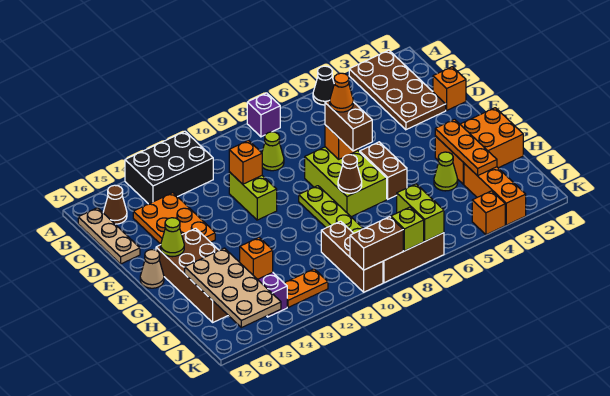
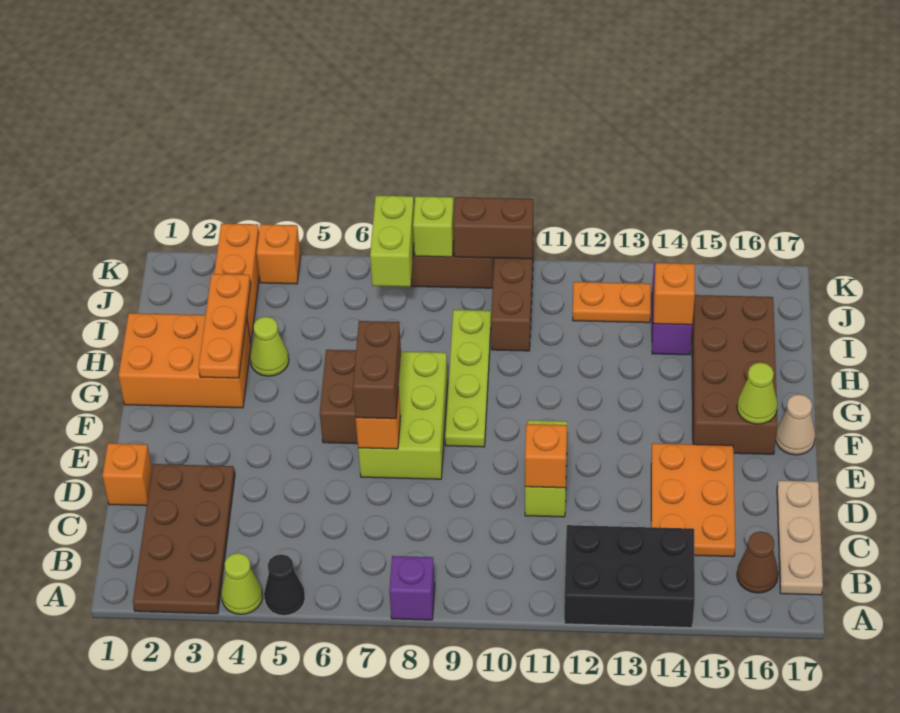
lime 1x1 cone [262,132,284,171] -> lime 1x1 cone moved to [221,553,263,614]
orange 1x1 cone [330,73,353,112] -> none
brown 1x1 cone [338,155,362,193] -> none
tan 2x4 plate [185,248,281,328] -> none

